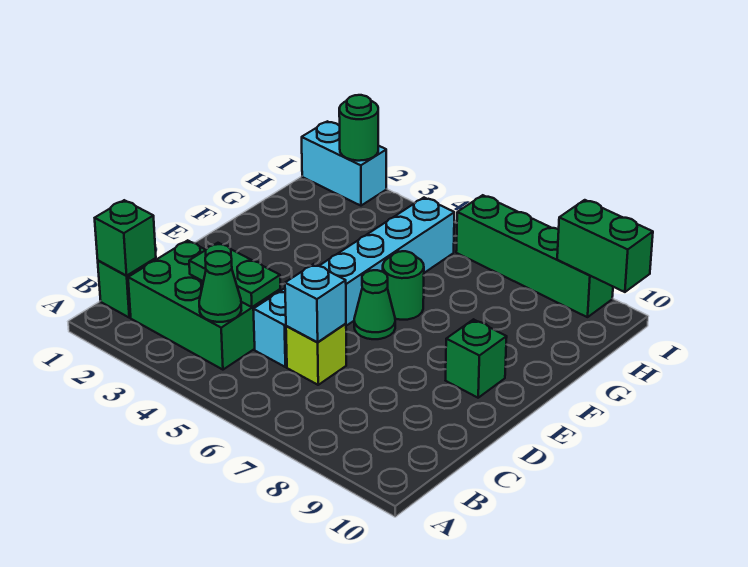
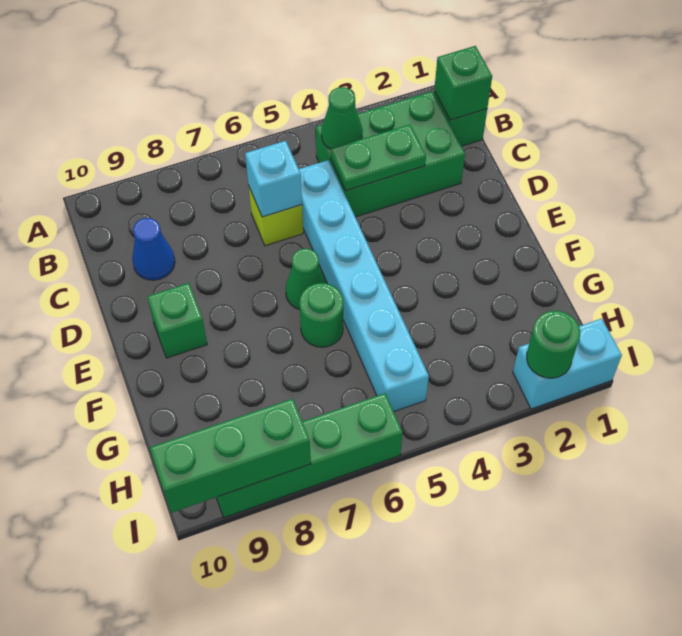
none -> blue 1x1 cone [132,218,175,280]
green 1x2 brick [557,200,653,292] -> green 1x3 brick [150,399,311,513]

